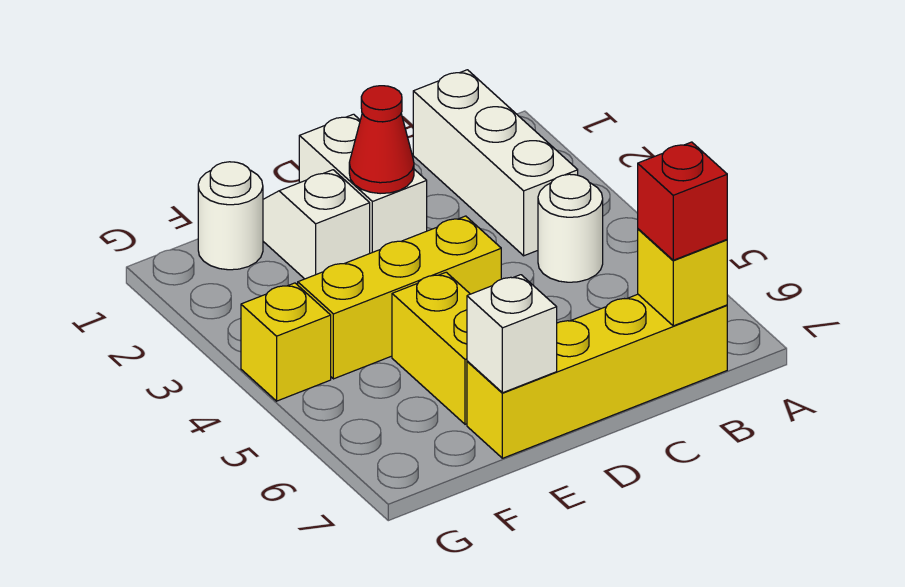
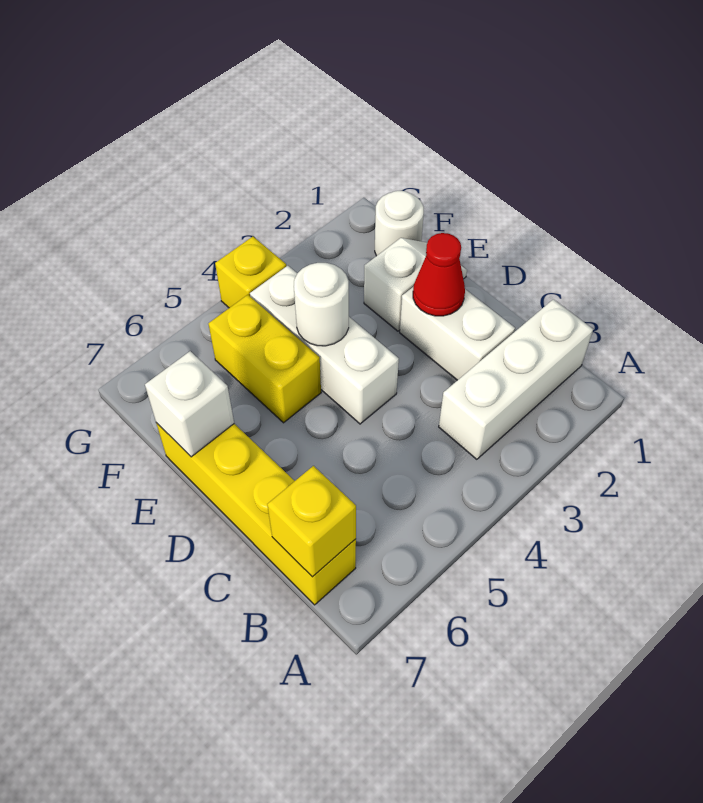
white 1x1 round brick [538,174,603,282] -> white 1x1 round brick moved to [294,263,349,346]
red 1x1 brick [638,142,727,260] -> none
white 1x2 brick [299,114,427,253] -> white 1x2 brick turned to [400,287,515,380]
yellow 1x3 brick [298,216,501,379] -> white 1x3 brick [250,266,399,424]
yellow 1x2 brick [392,272,470,424] -> yellow 1x2 brick turned to [209,295,321,423]

